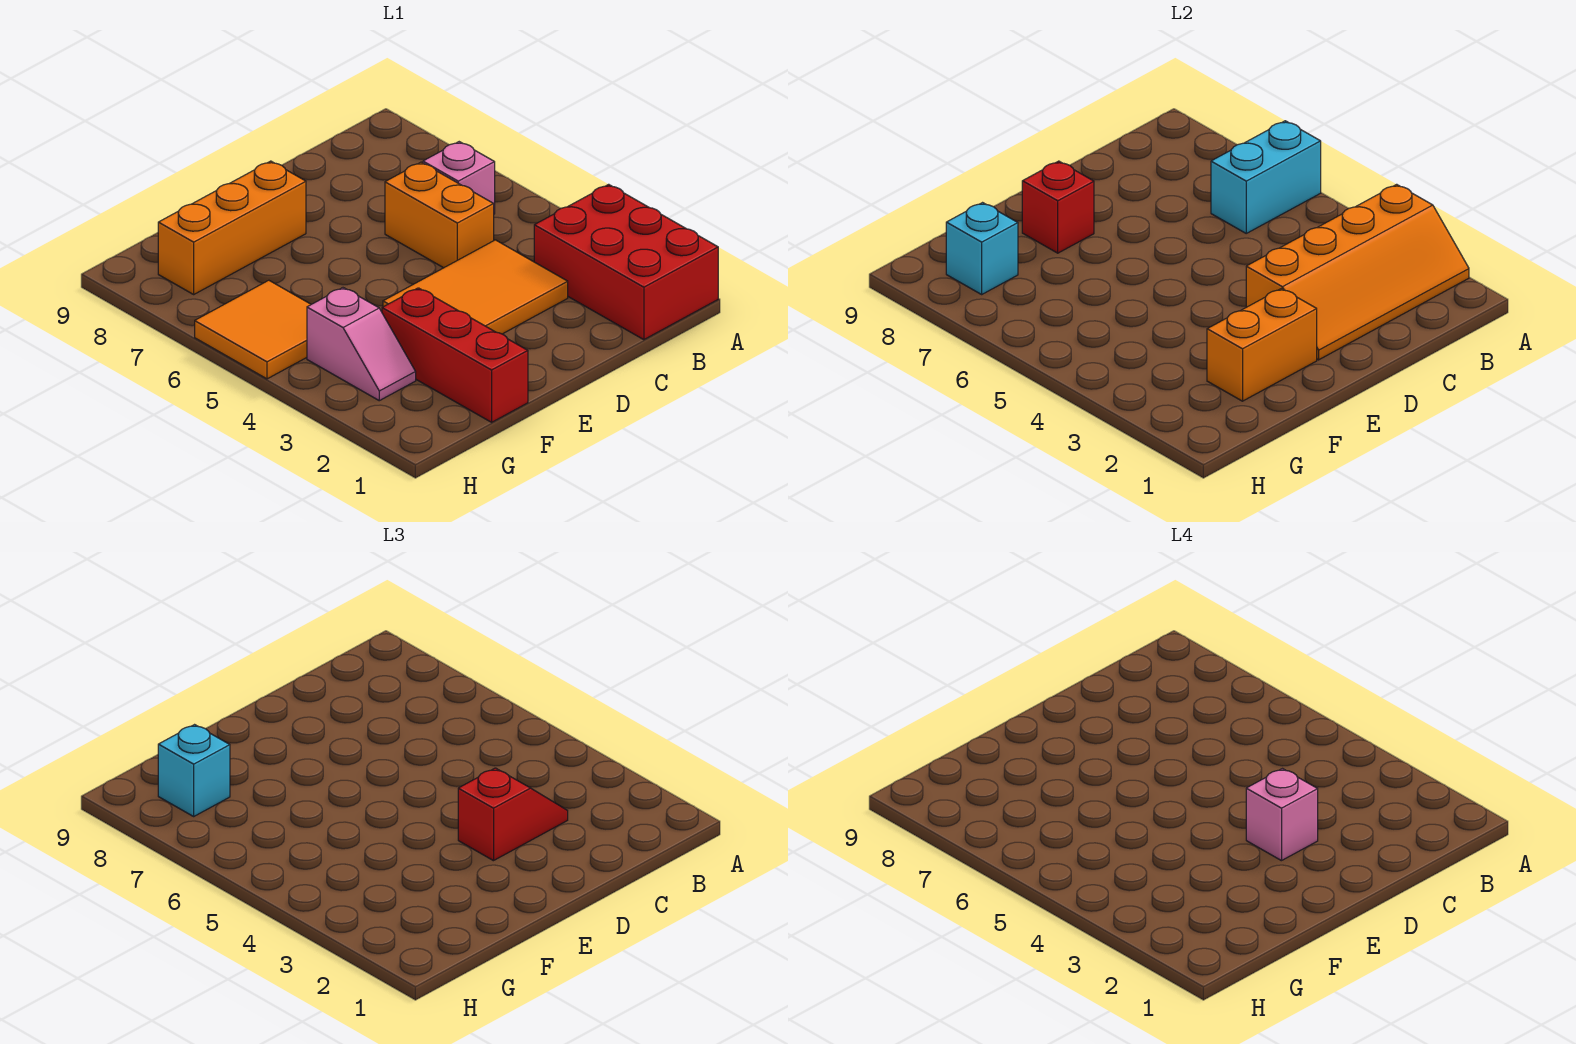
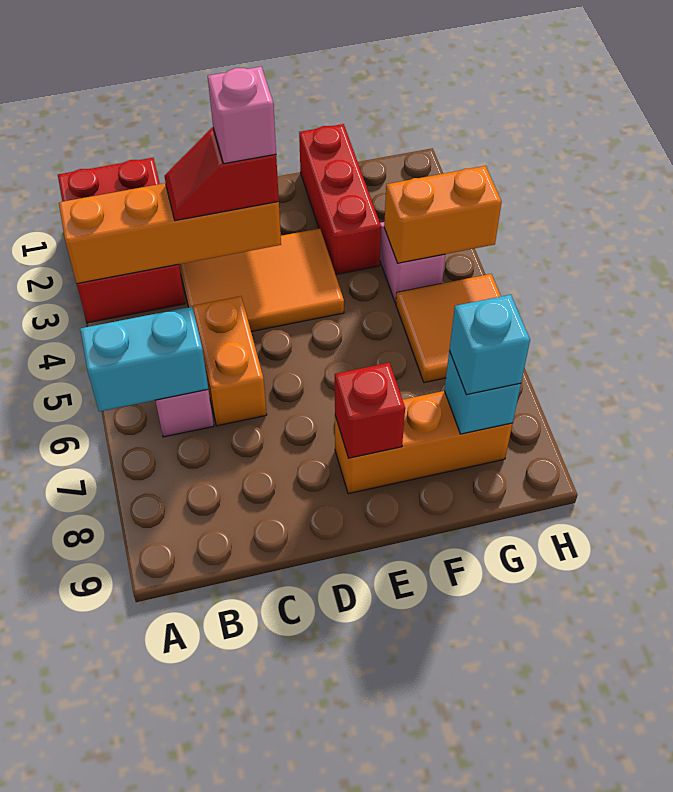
orange 1x2 brick [1207,289,1317,401] -> orange 1x2 brick moved to [384,166,502,263]

